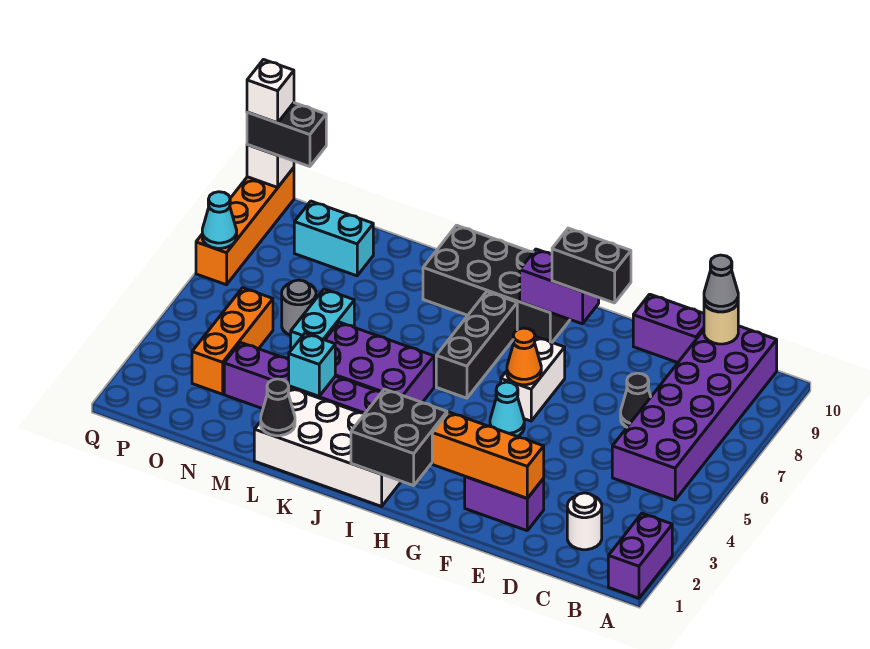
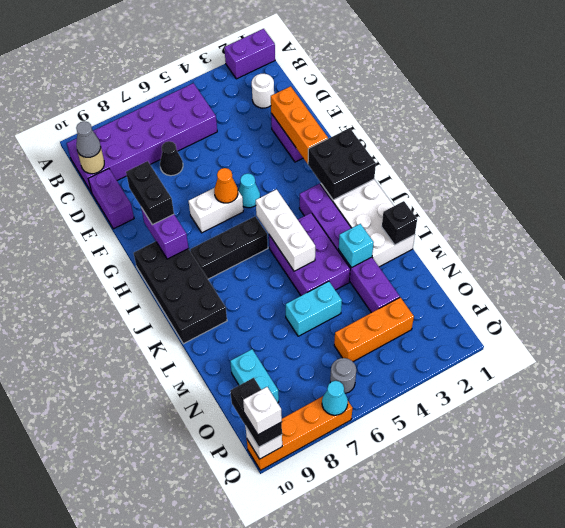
none -> white 1x3 brick [256,189,315,271]
black 1x1 cone [261,379,295,436] -> black 1x1 brick [382,201,417,245]
grey 1x1 round brick [282,280,316,335] -> grey 1x1 round brick moved to [330,358,356,393]

